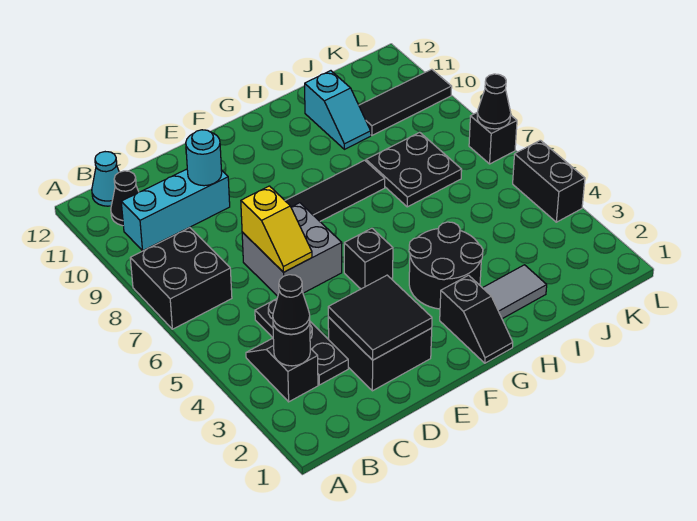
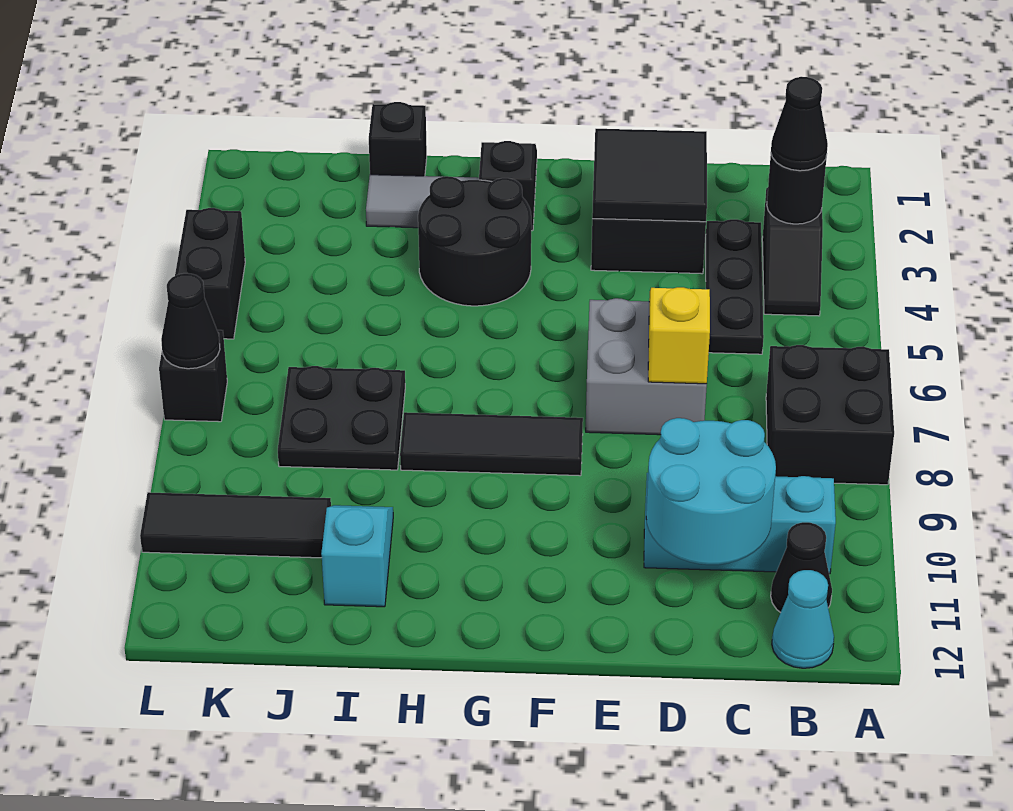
cyan 1x1 round brick [186,130,222,186] -> cyan 2x2 round brick [646,418,776,565]
black 1x1 brick [344,228,393,289] -> black 1x1 brick moved to [369,102,427,176]

